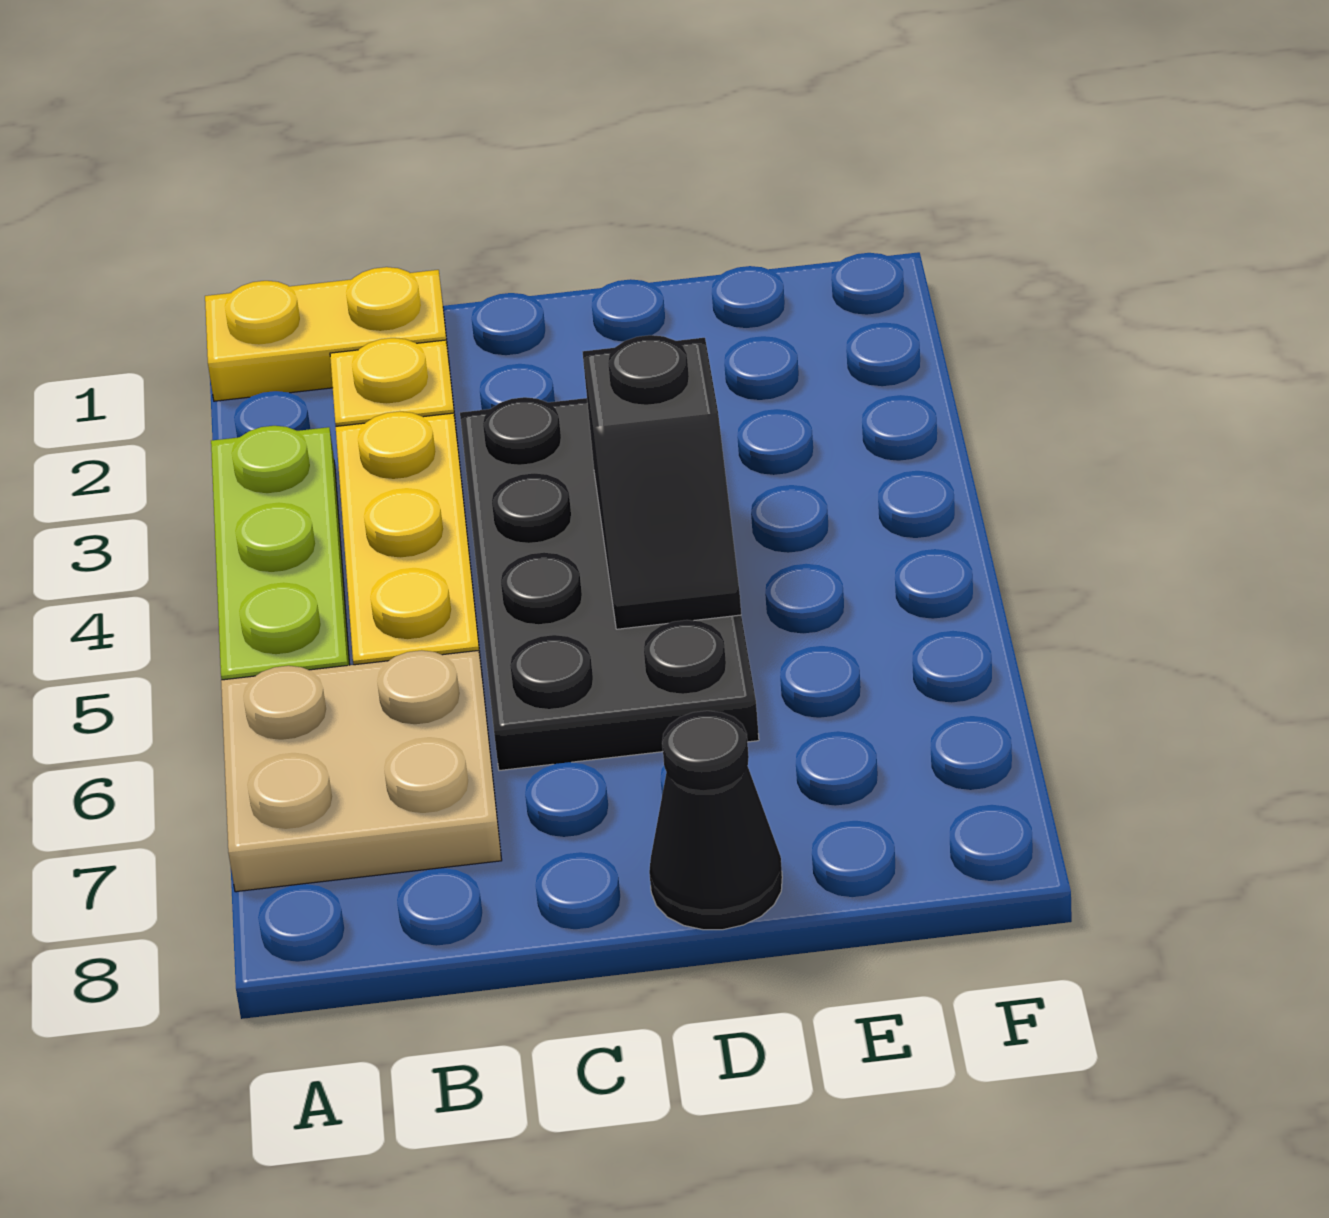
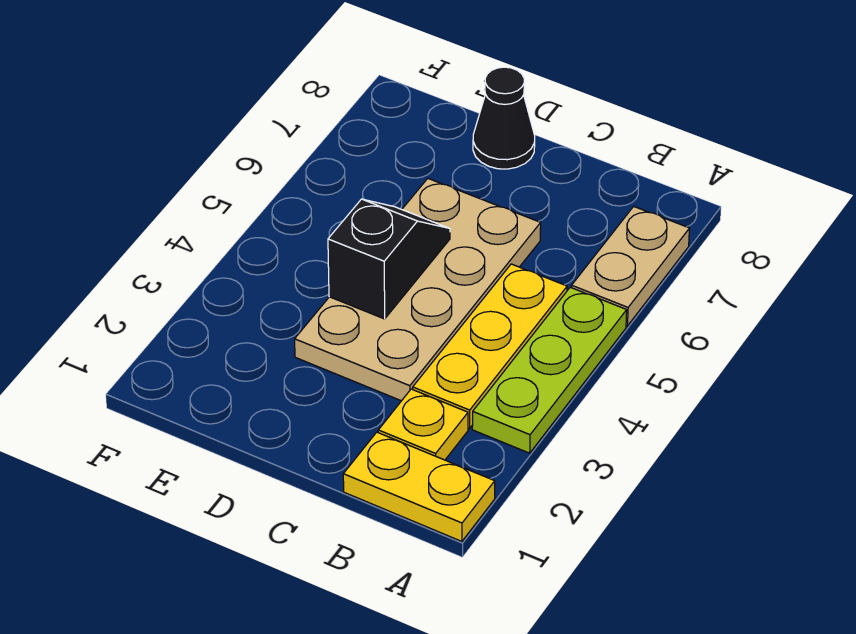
tan 2x2 plate [221,650,502,892] -> tan 1x2 plate [572,206,690,326]
black 2x4 plate [460,397,759,771] -> tan 2x4 plate [295,179,541,401]

